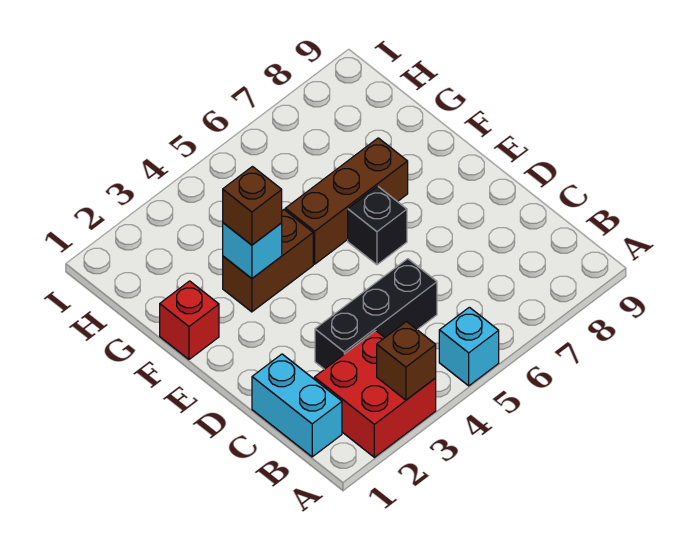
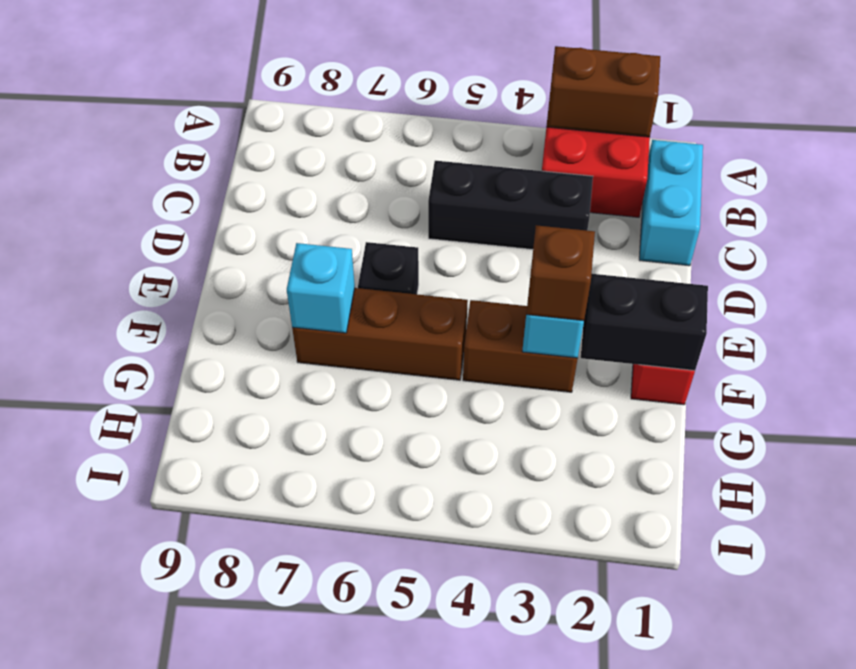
brown 1x1 brick [377,322,436,400] -> brown 1x2 brick [546,46,660,137]
cyan 1x1 brick [439,307,499,386] -> cyan 1x1 brick moved to [287,243,355,333]
none -> black 1x2 brick [581,274,708,371]

